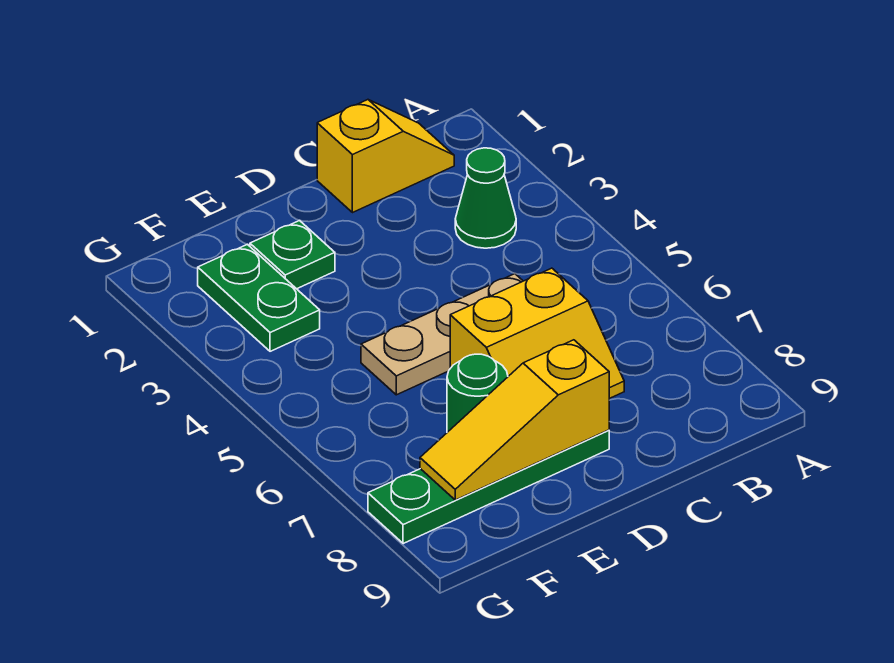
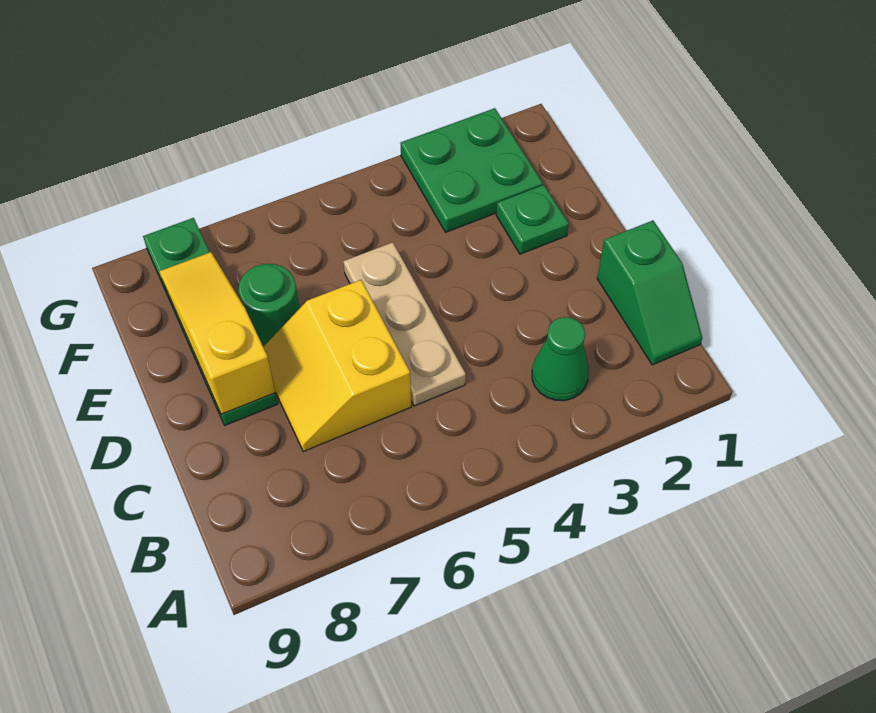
yellow 1x2 slope [317,100,454,213] -> green 1x2 slope [597,221,702,365]
green 1x2 plate [198,244,320,351] -> green 2x2 plate [400,108,543,232]

